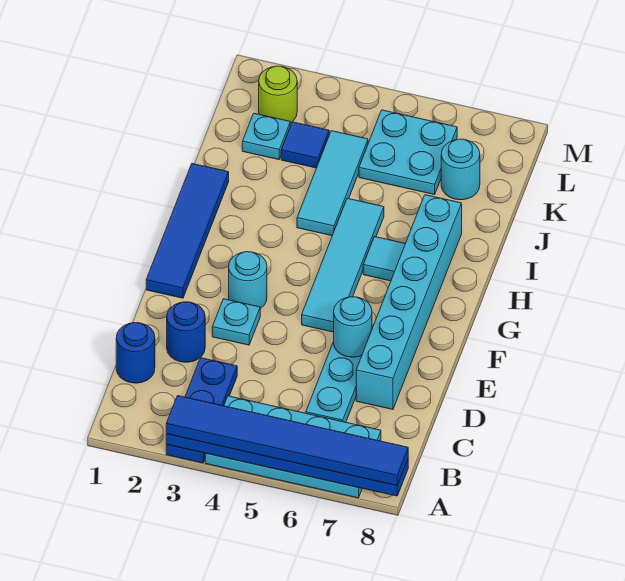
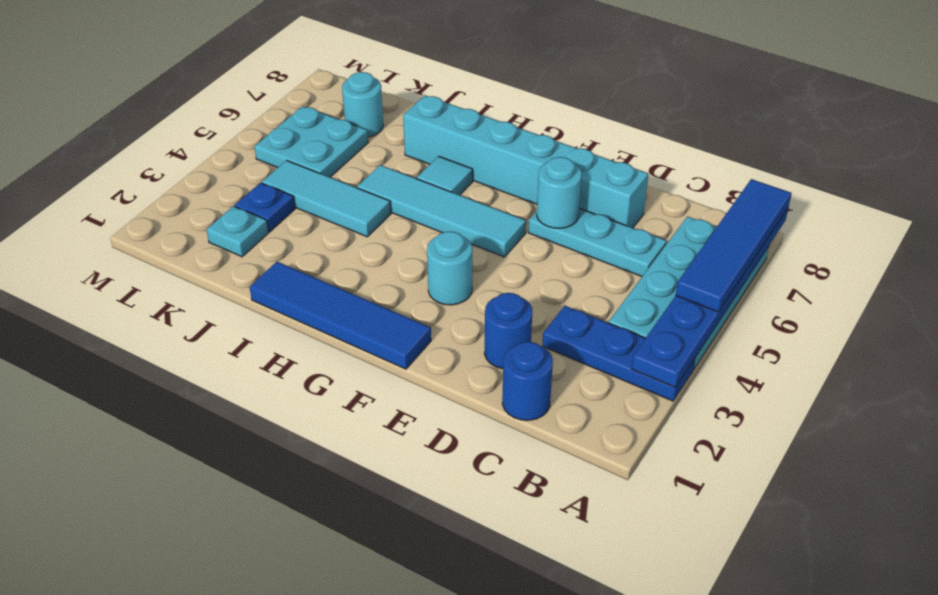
blue 1x6 tile [166,396,408,486] -> blue 1x4 tile [676,179,791,312]
cyan 1x1 plate [212,299,260,345] -> none
blue 1x1 tile [281,122,329,168] -> blue 1x1 plate [235,183,295,232]
lime 1x1 round brick [259,66,297,123] -> none

